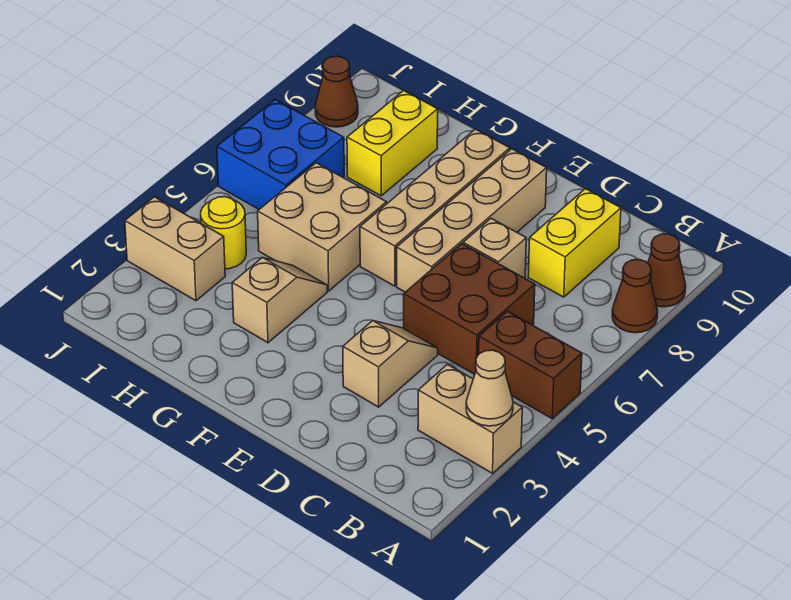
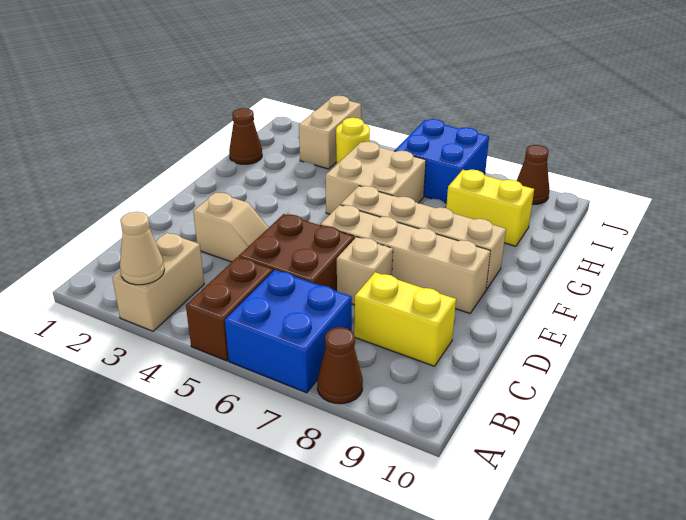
none -> blue 2x2 brick [225,270,352,393]
brown 1x1 cone [648,234,686,307] -> brown 1x1 cone moved to [229,108,262,164]
tan 1x2 slope [232,258,327,343] -> none

